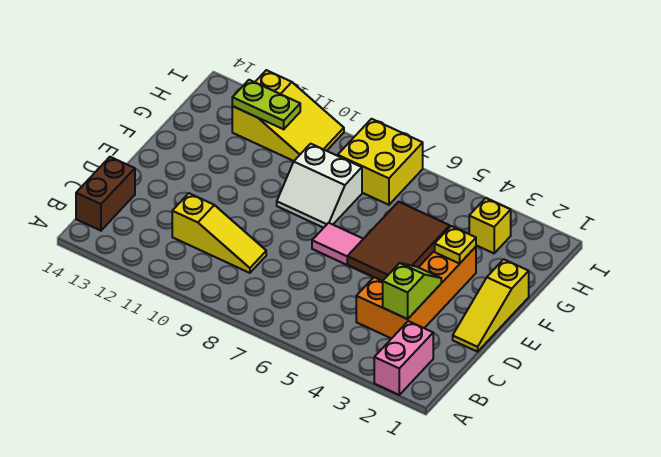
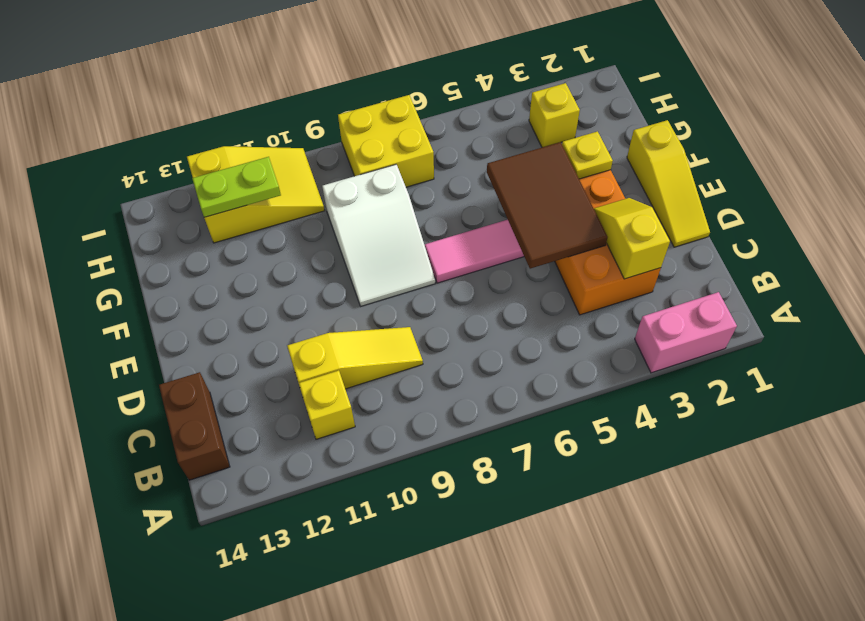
pink 1x2 brick [374,321,433,395] -> pink 1x2 brick turned to [635,292,737,373]
none -> yellow 1x1 brick [299,371,355,439]
lime 1x2 slope [383,263,441,319] -> yellow 1x2 slope [594,198,670,279]
white 2x2 slope [277,144,362,228] -> white 2x3 slope [322,164,435,306]

